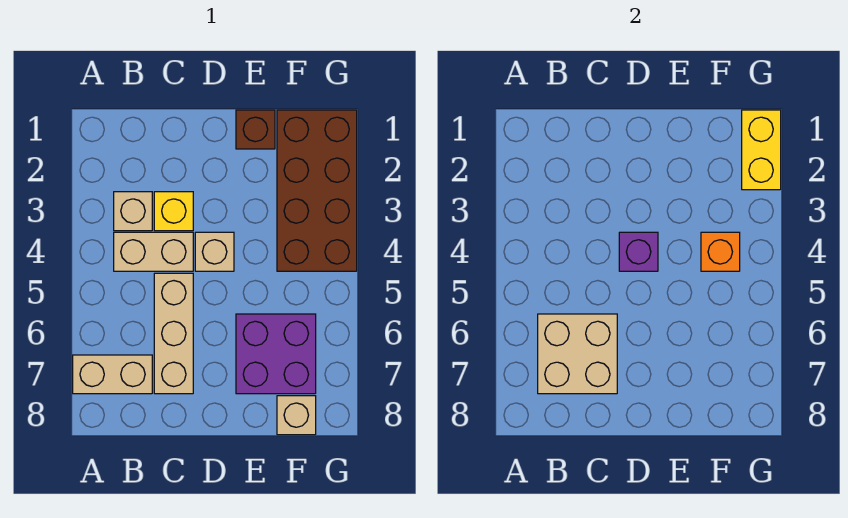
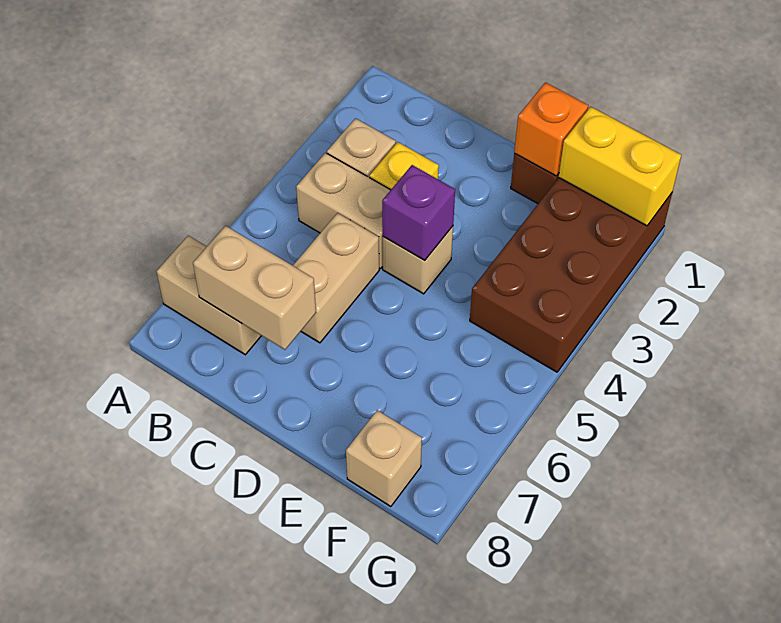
tan 2x2 brick [538,314,617,394] -> tan 1x2 brick [193,226,316,350]
tan 1x3 brick [154,273,193,394] -> tan 1x2 brick [293,213,379,343]
purple 2x2 brick [236,314,316,394] -> none
orange 1x1 brick [701,232,740,271] -> orange 1x1 brick moved to [514,83,588,176]
yellow 1x2 brick [742,110,781,190] -> yellow 1x2 brick turned to [559,107,681,226]

